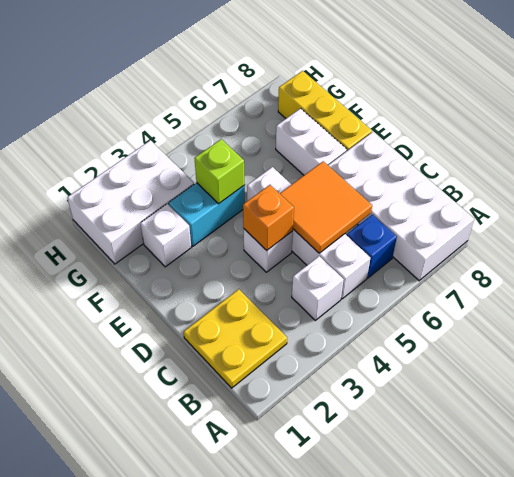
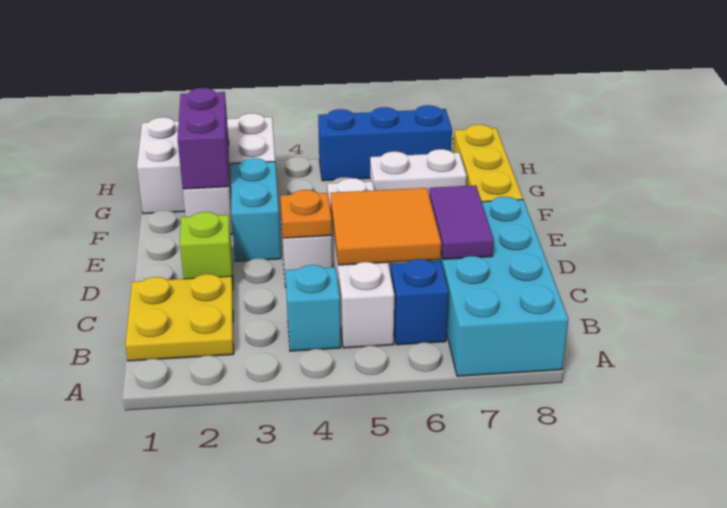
white 2x4 brick [328,132,474,281] -> cyan 2x4 brick [429,197,568,376]
white 1x1 brick [292,256,344,320] -> cyan 1x1 brick [285,265,341,351]
none -> purple 1x2 tile [429,185,494,259]
orange 1x1 brick [243,185,294,250] -> orange 1x1 plate [281,190,332,238]
white 1x2 brick [276,108,347,175] -> white 1x2 brick turned to [370,149,467,193]
none -> purple 1x2 brick [178,88,229,189]
cyan 1x2 brick [169,183,245,246] -> cyan 1x2 brick turned to [231,158,281,261]
lime 1x1 brick [194,139,245,204] -> lime 1x1 brick moved to [180,212,233,285]
none -> blue 1x3 brick [318,105,452,181]

